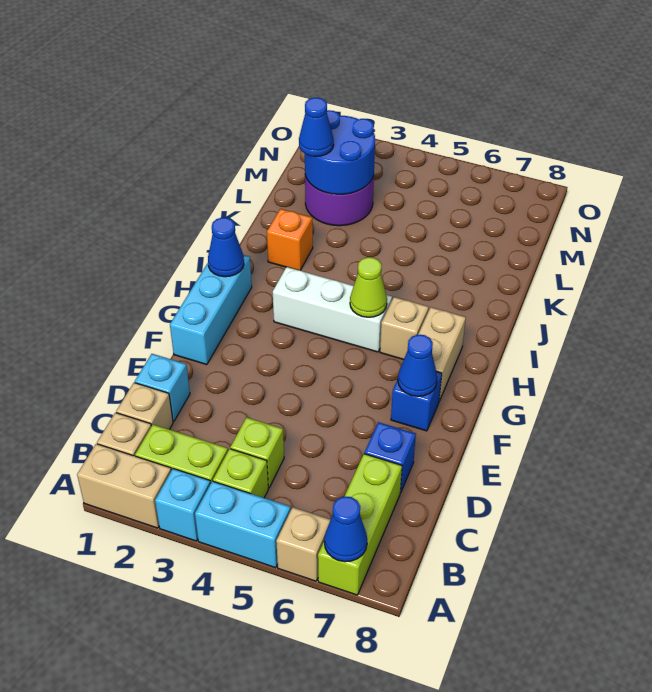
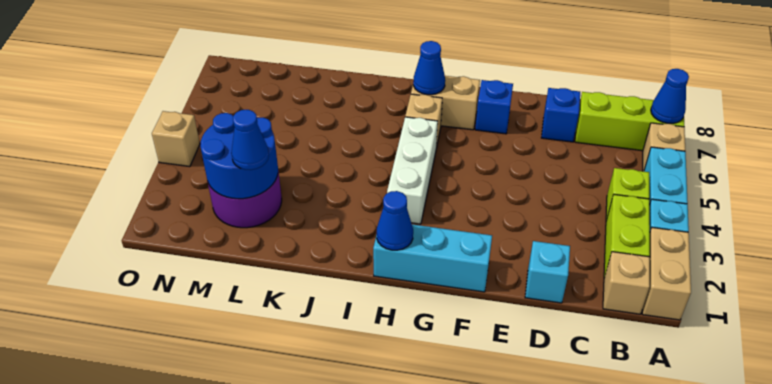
tan 1x1 brick [116,383,173,429] -> tan 1x1 brick moved to [152,111,200,167]
lime 1x1 brick [230,417,284,488] -> none
blue 1x1 cone [398,335,437,396] -> blue 1x1 cone moved to [413,41,445,95]
lime 1x1 cone [350,257,387,317] -> none
orange 1x1 brick [267,209,313,270] -> none

